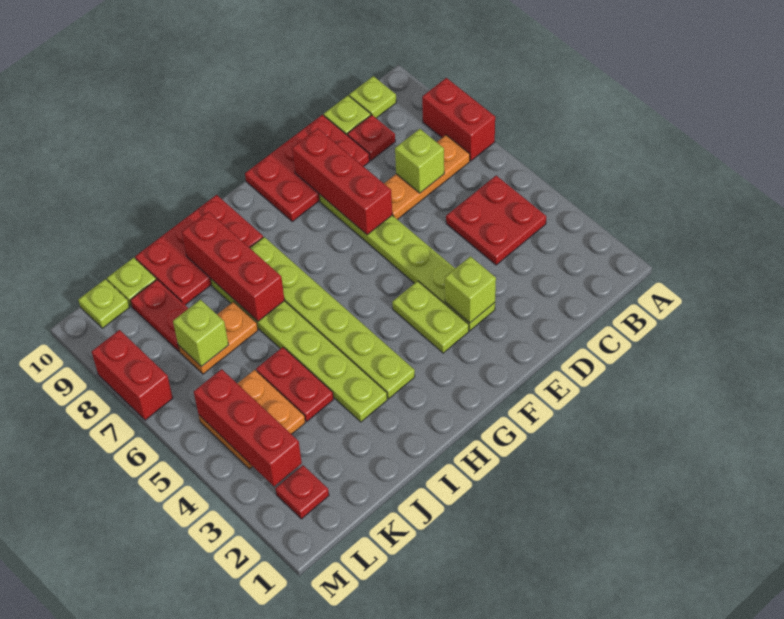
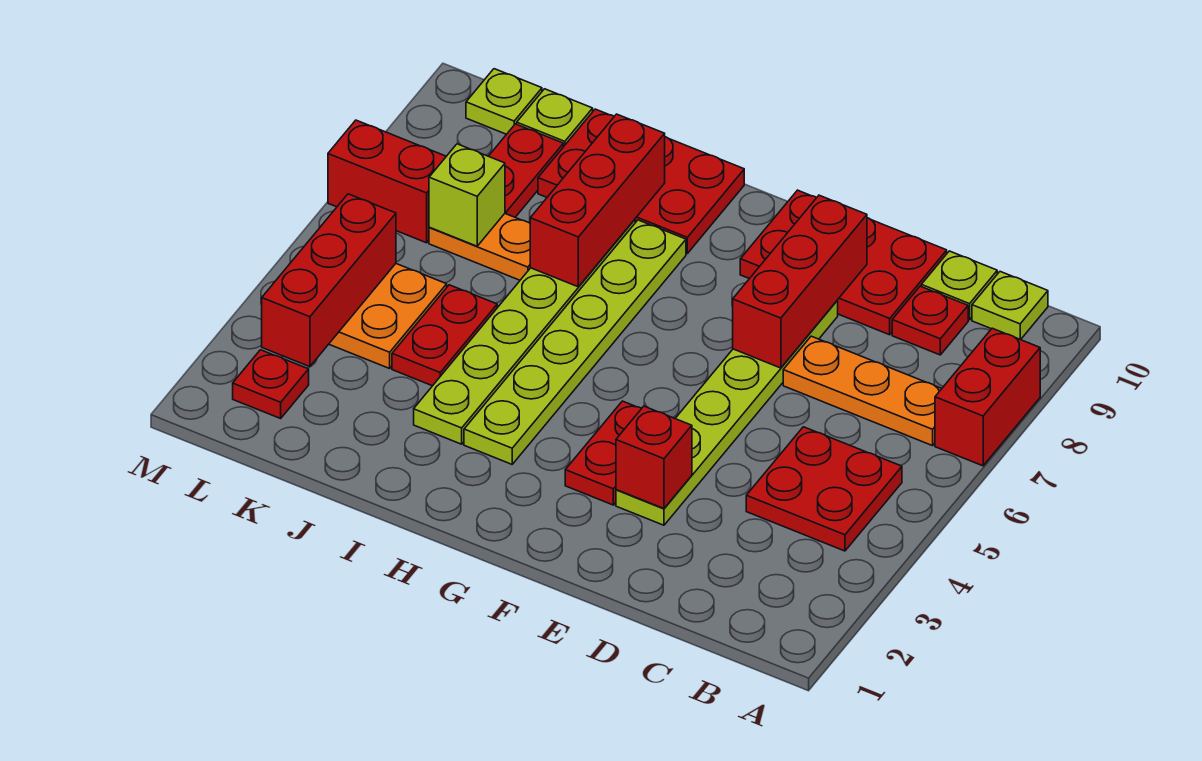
lime 1x1 brick [395,129,444,193] -> none
lime 1x1 brick [445,256,496,323] -> red 1x1 brick [616,406,692,508]
lime 1x2 plate [392,281,469,353] -> red 1x2 plate [565,401,642,505]
red 1x2 brick [92,330,173,420] -> red 1x2 brick turned to [328,120,446,243]

